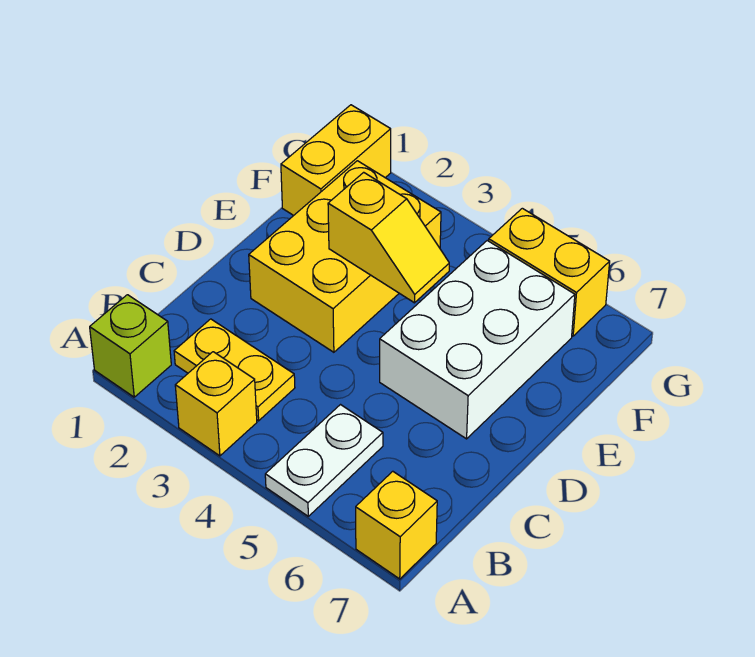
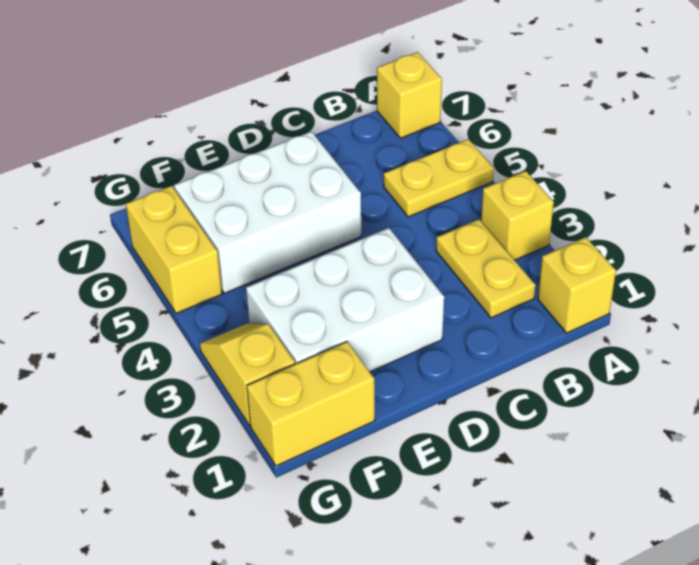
lime 1x1 brick [90,295,171,397] -> yellow 1x1 brick [538,237,616,333]
white 1x2 plate [265,405,383,516] -> yellow 1x2 plate [384,139,494,217]
yellow 2x3 brick [249,161,441,352] -> white 2x3 brick [246,228,444,372]
yellow 1x2 slope [328,172,449,303] -> yellow 1x2 slope moved to [200,324,295,426]

